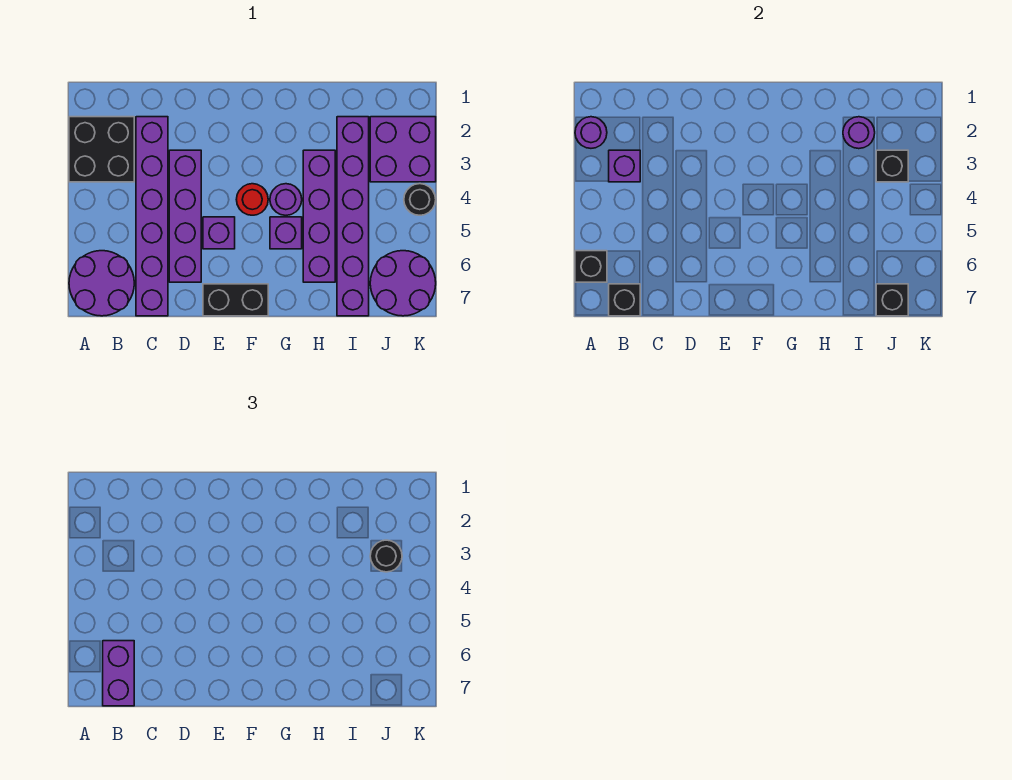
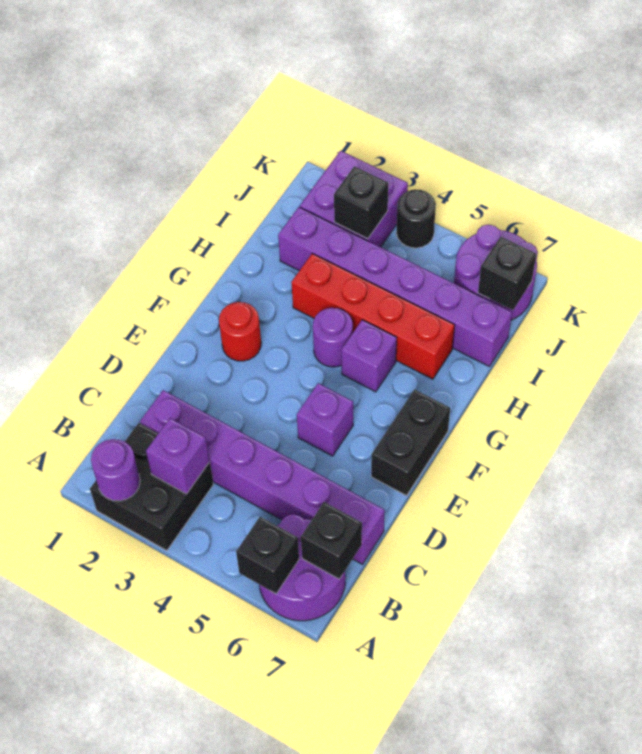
purple 1x2 brick [103,641,134,706] -> none
purple 1x4 brick [169,150,201,282] -> none
red 1x1 round brick [236,184,268,215] -> red 1x1 round brick moved to [219,302,261,361]
purple 1x4 brick [303,150,335,282] -> red 1x4 brick [291,254,455,379]
purple 1x1 round brick [843,117,875,149] -> none
black 1x1 round brick [370,540,402,572] -> none

